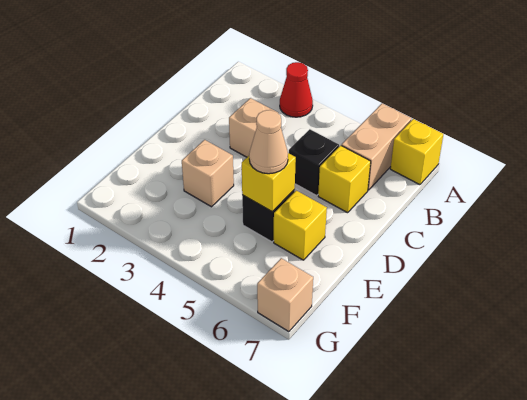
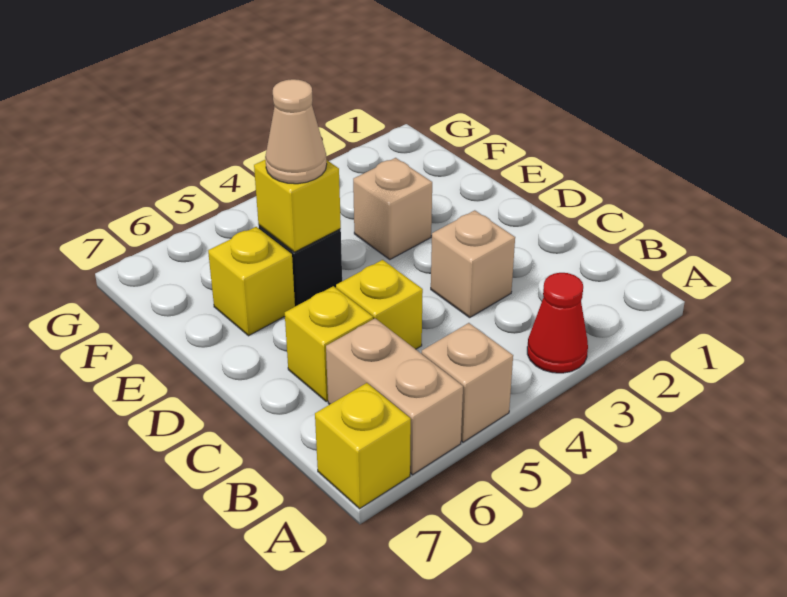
black 1x1 brick [289,129,339,196] -> yellow 1x1 brick [336,260,423,349]
tan 1x1 brick [257,258,313,332] -> tan 1x1 brick moved to [421,323,513,442]

